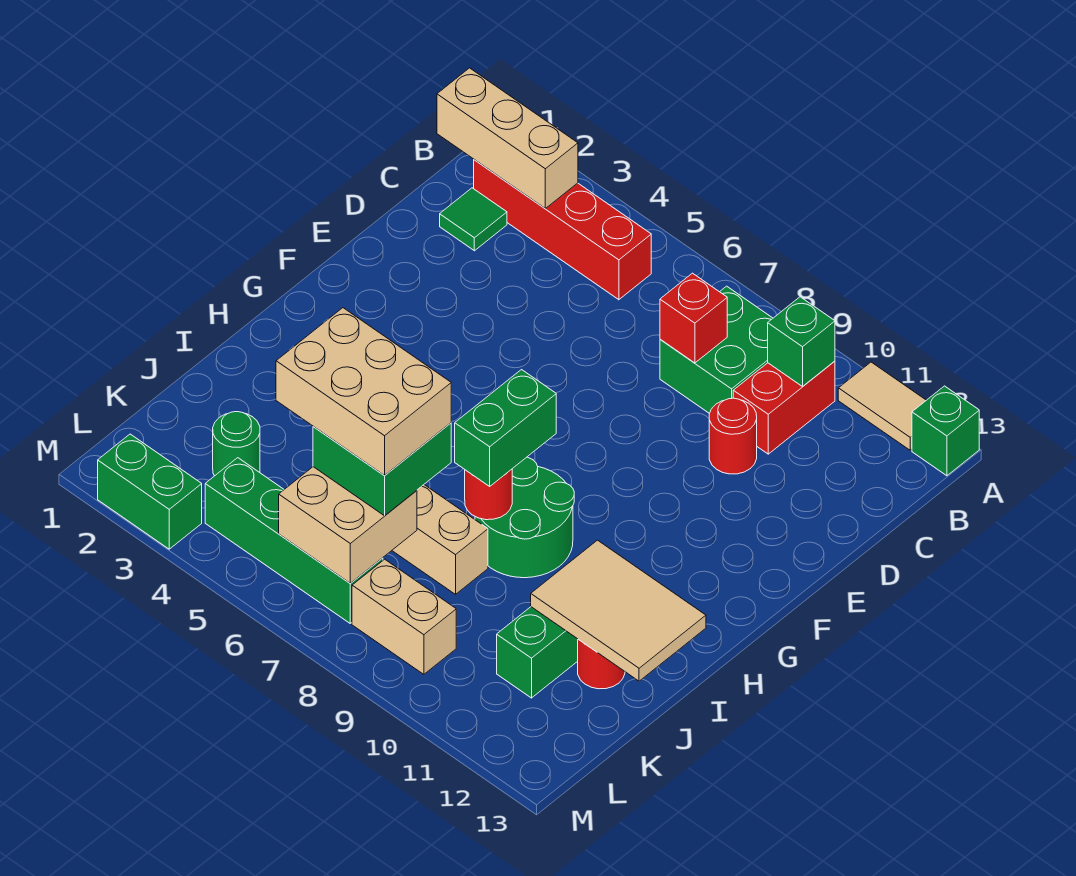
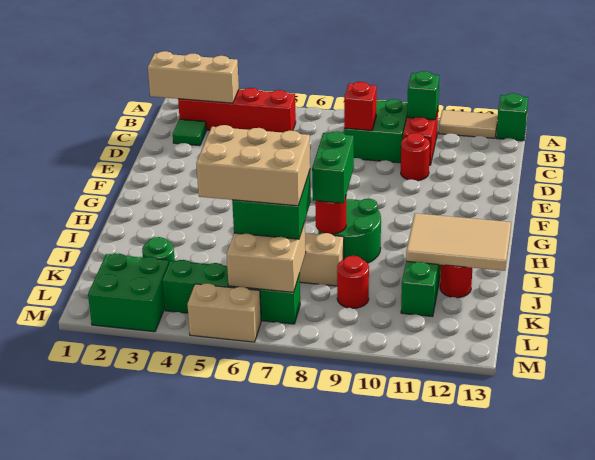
none -> red 1x1 round brick [337,256,369,308]
tan 1x2 brick [352,559,456,674] -> tan 1x2 brick moved to [187,283,261,342]
green 1x2 brick [98,434,202,549] -> green 2x2 brick [88,254,169,332]

